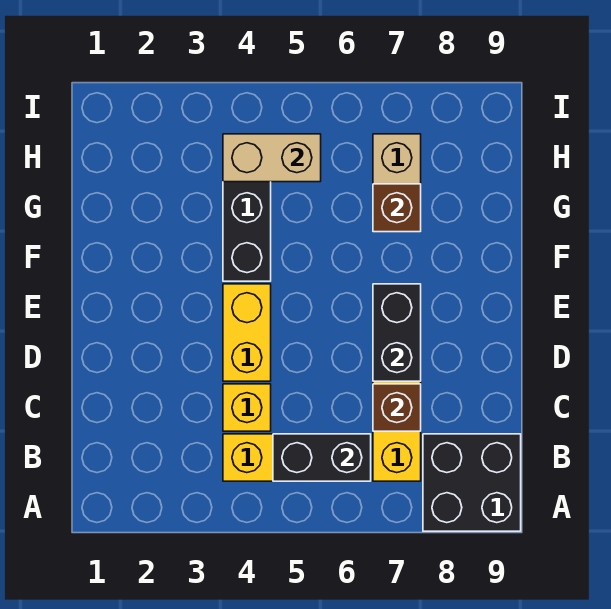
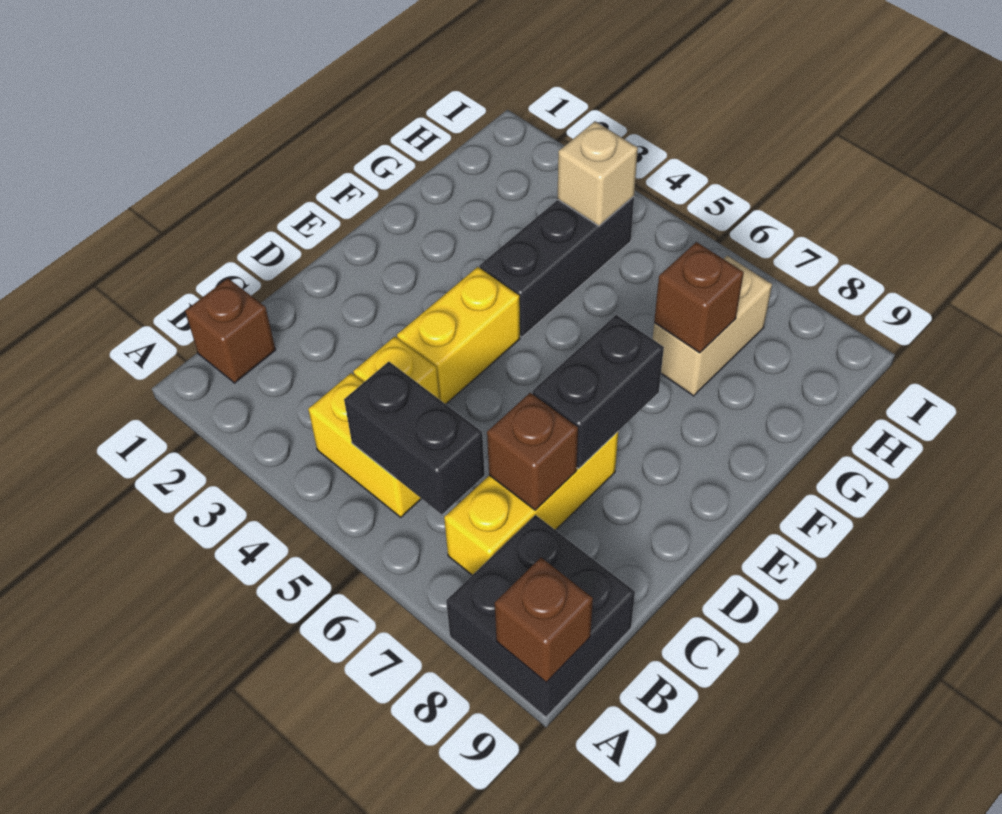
none -> brown 1x1 brick [495,558,593,682]
none -> brown 1x1 brick [185,278,276,383]
tan 1x2 brick [223,134,321,182] -> tan 1x1 brick [558,121,638,226]

